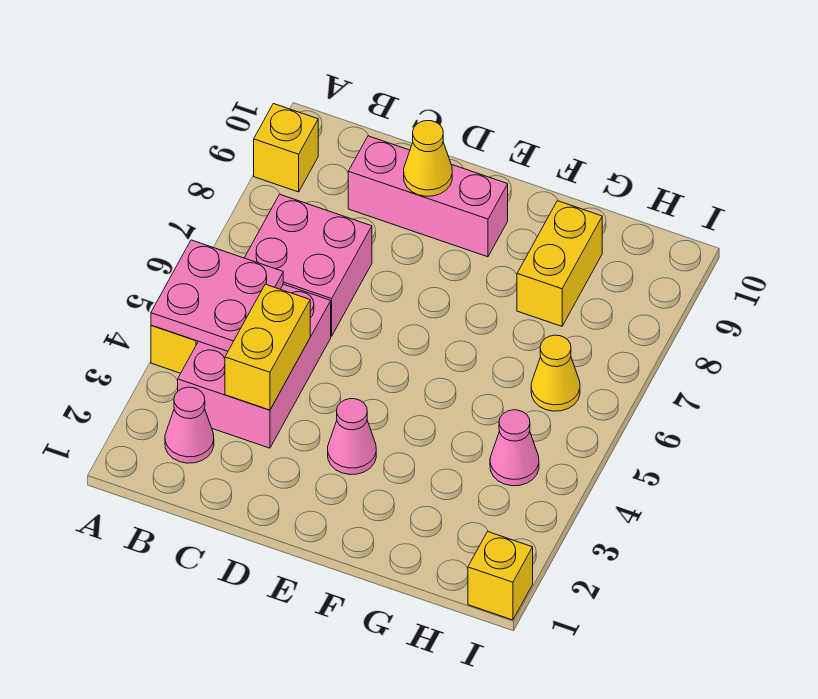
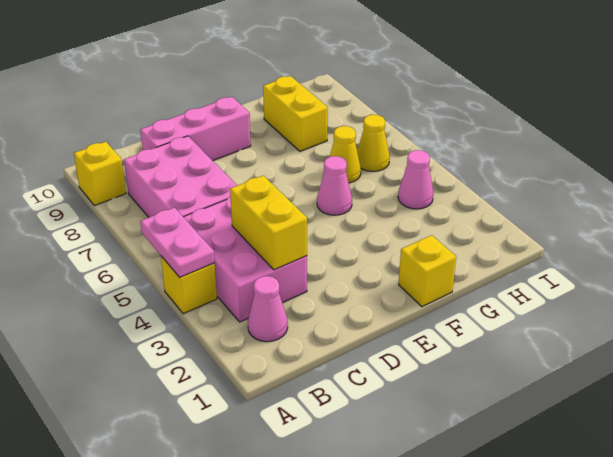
pink 2x2 plate [151,240,283,351] -> pink 1x2 plate [140,208,215,277]
pink 2x2 brick [245,194,372,336] -> pink 2x3 brick [124,136,237,217]
yellow 1x1 cone [404,121,452,196] -> yellow 1x1 cone moved to [330,126,361,183]
pink 1x1 cone [328,399,376,475] -> pink 1x1 cone moved to [317,156,352,215]
yellow 1x1 brick [468,532,533,620] -> yellow 1x1 brick moved to [399,235,456,307]

